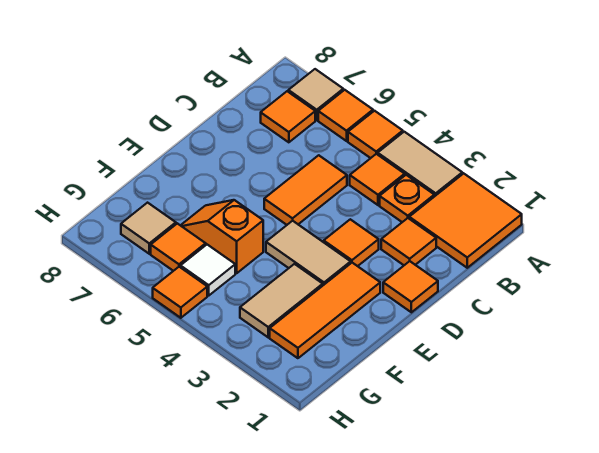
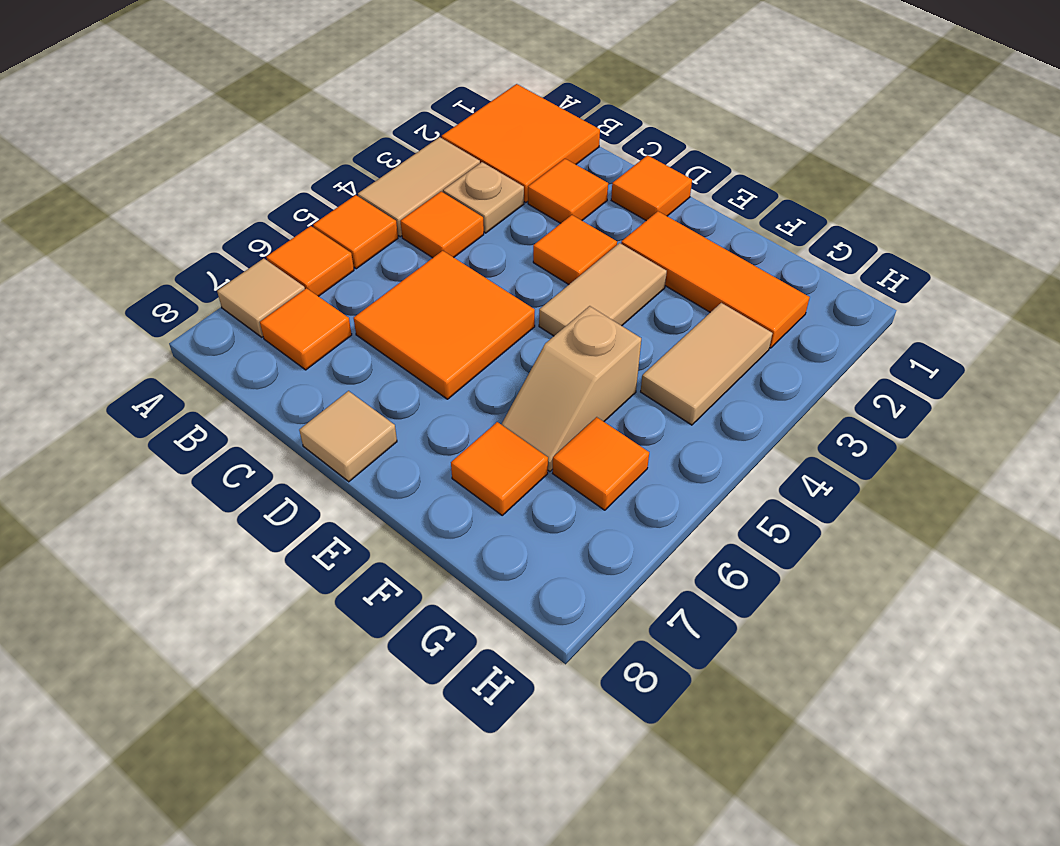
orange 1x1 plate [380,175,434,222] -> tan 1x1 plate [443,162,524,233]
orange 1x2 tile [264,155,347,225] -> orange 2x2 tile [354,251,535,399]
tan 1x2 tile [240,264,323,337] -> tan 1x2 tile turned to [641,303,773,425]
orange 1x2 slope [181,200,263,273] -> tan 1x2 slope [501,306,641,472]
white 1x1 tile [180,245,235,295] -> none
tan 1x1 tile [121,203,176,254] -> tan 1x1 tile moved to [299,391,397,482]
orange 1x1 tile [153,267,207,318] -> orange 1x1 tile moved to [451,422,548,515]

